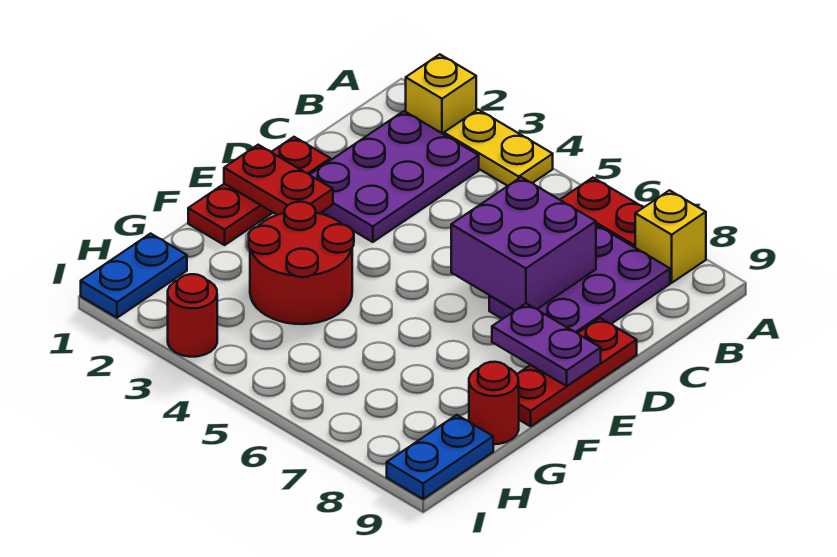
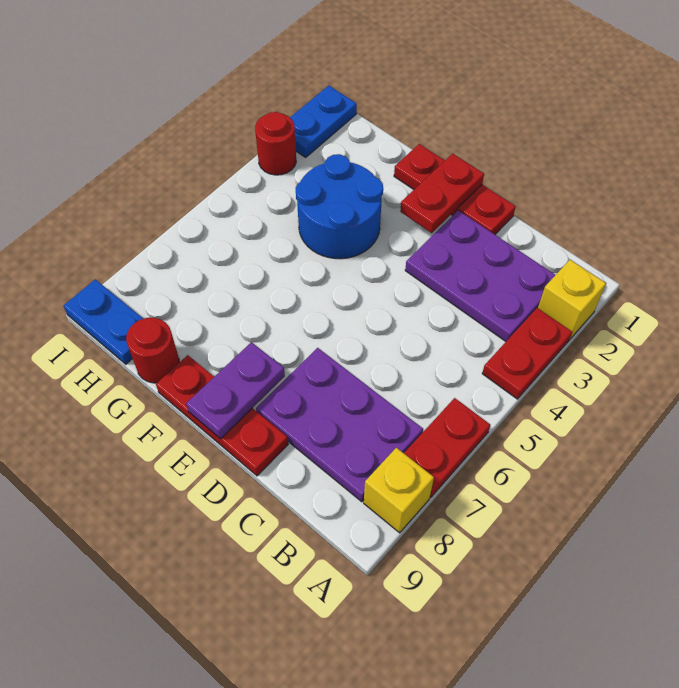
yellow 1x2 plate [444,110,553,186] -> red 1x2 plate [482,308,572,399]
purple 2x2 brick [451,177,596,310] -> none
red 2x2 round brick [249,202,354,324] -> blue 2x2 round brick [296,154,383,259]
blue 1x2 plate [81,234,187,318] -> blue 1x2 plate turned to [290,86,357,157]

